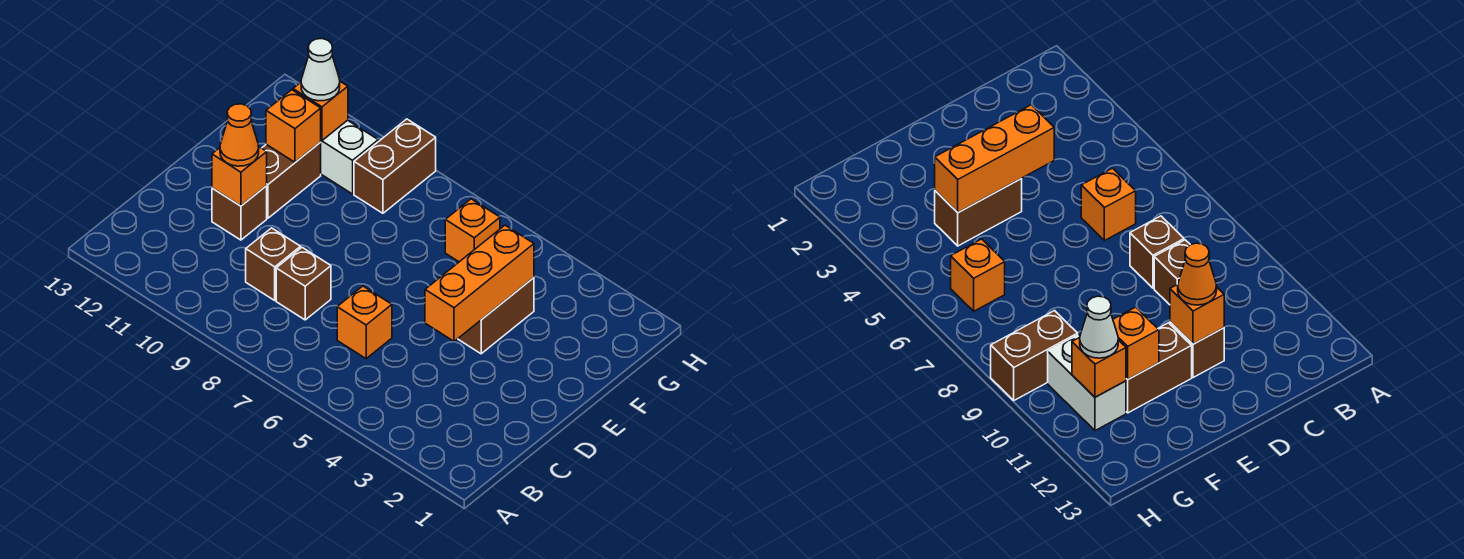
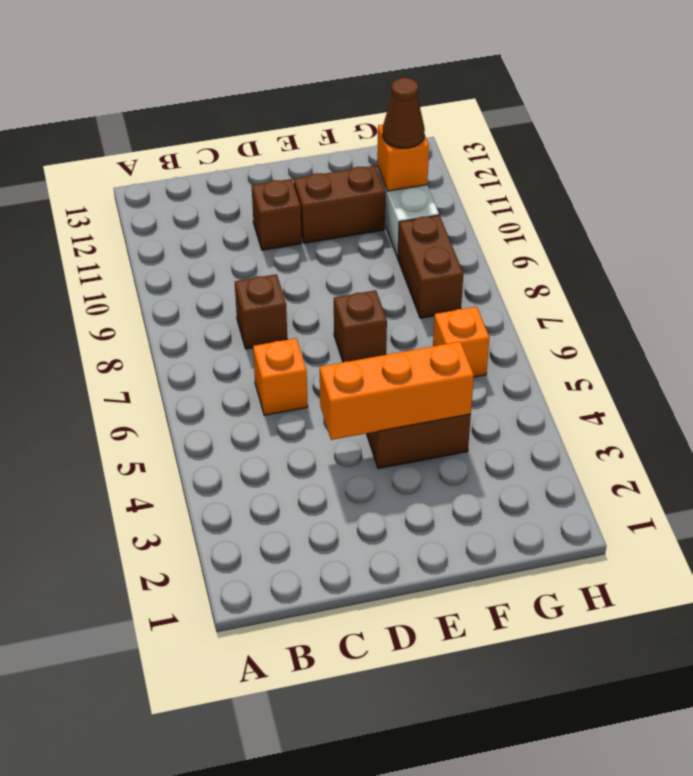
brown 1x1 brick [246,228,301,300] -> brown 1x1 brick moved to [334,290,387,362]
orange 1x1 brick [212,147,267,206] -> none
orange 1x1 cone [220,104,259,166] -> none
orange 1x1 brick [266,90,321,162] -> none
brown 1x2 brick [354,119,436,213] -> brown 1x2 brick turned to [398,215,463,318]
white 1x1 cone [301,39,340,101] -> brown 1x1 cone [383,78,425,148]

